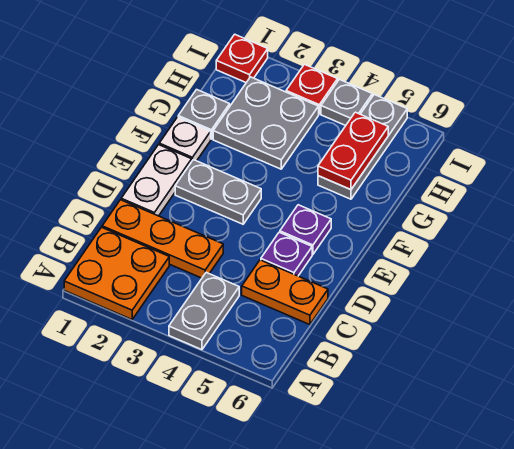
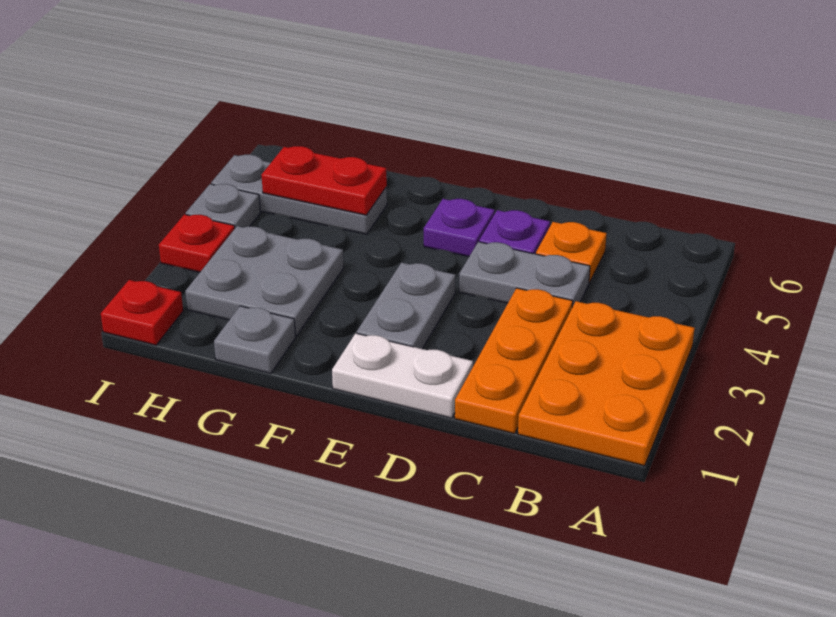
orange 2x2 plate [64,227,169,319] -> orange 2x3 plate [518,301,695,466]
grey 1x2 plate [169,272,239,350] -> grey 1x2 plate moved to [459,242,590,307]
orange 1x2 plate [242,260,328,325] -> orange 1x1 plate [536,222,607,283]
white 1x1 plate [159,117,211,161] -> none

